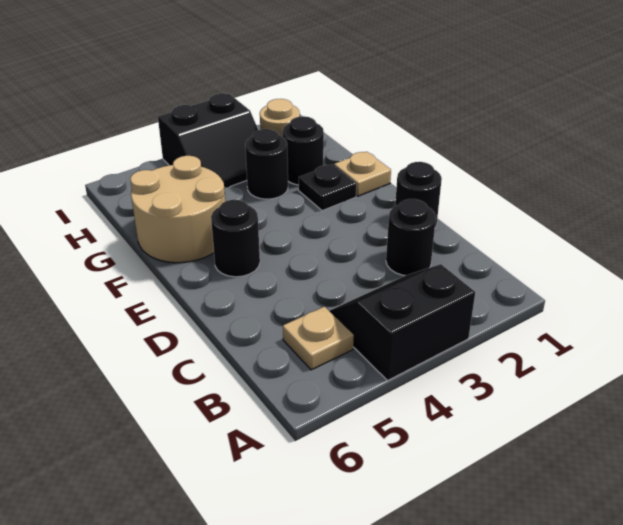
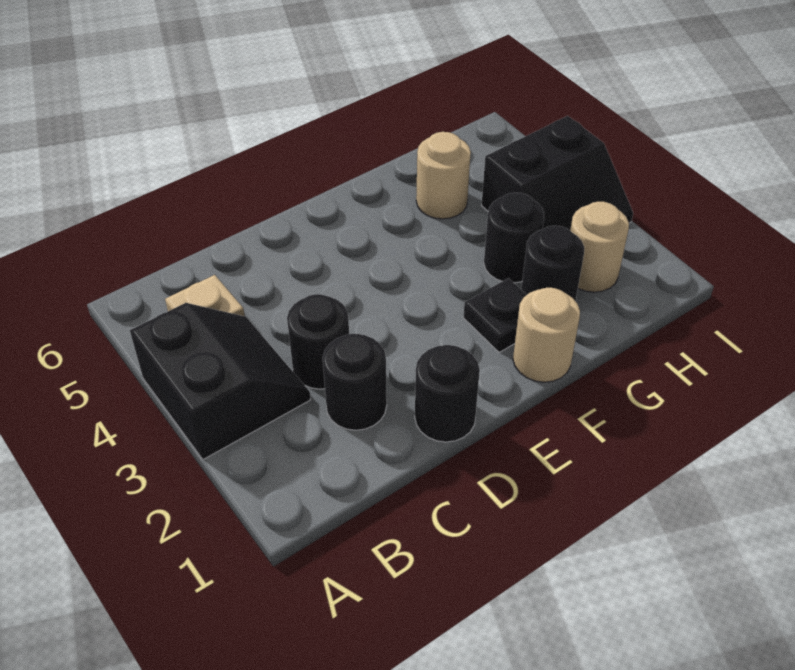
black 1x1 round brick [211,200,260,277] -> black 1x1 round brick moved to [287,294,349,389]
tan 1x1 plate [334,152,391,196] -> tan 1x1 round brick [513,288,580,382]
tan 2x2 round brick [130,156,225,263] -> tan 1x1 round brick [416,132,471,219]
black 2x2 slope [158,93,258,188] -> black 2x2 slope turned to [482,116,633,230]

